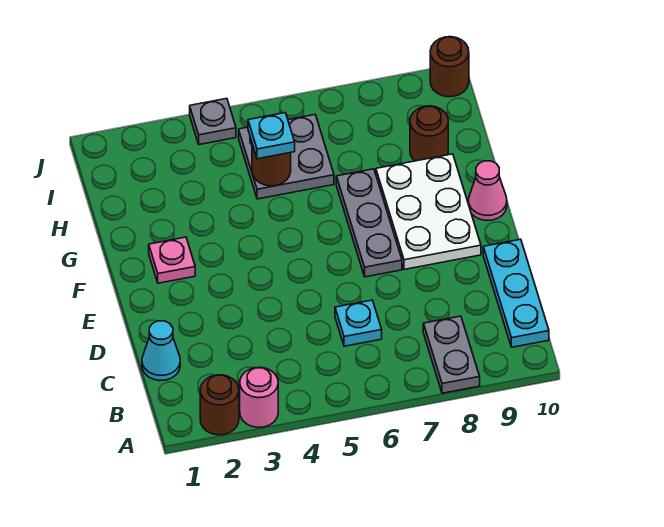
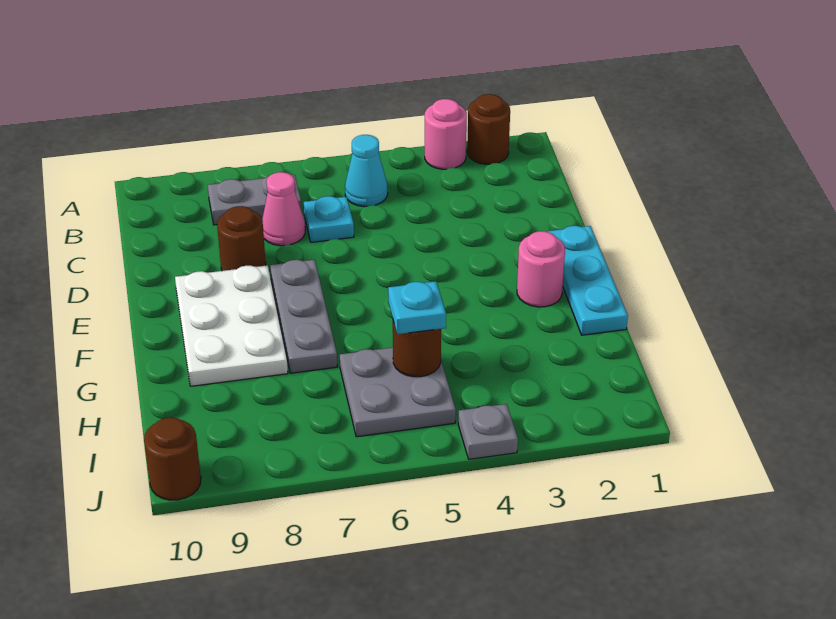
grey 1x2 plate [423,316,480,393] -> grey 1x2 plate turned to [208,175,302,225]
cyan 1x3 plate [483,239,549,347] -> cyan 1x3 plate moved to [548,226,628,335]
cyan 1x1 cone [142,321,180,381] -> cyan 1x1 cone moved to [345,135,388,207]
pink 1x1 plate [149,237,195,283] -> pink 1x1 round brick [517,231,565,307]
pink 1x1 cone [468,161,507,221] -> pink 1x1 cone moved to [262,172,305,246]
brown 1x1 round brick [410,106,448,161] -> brown 1x1 round brick moved to [217,206,266,271]

